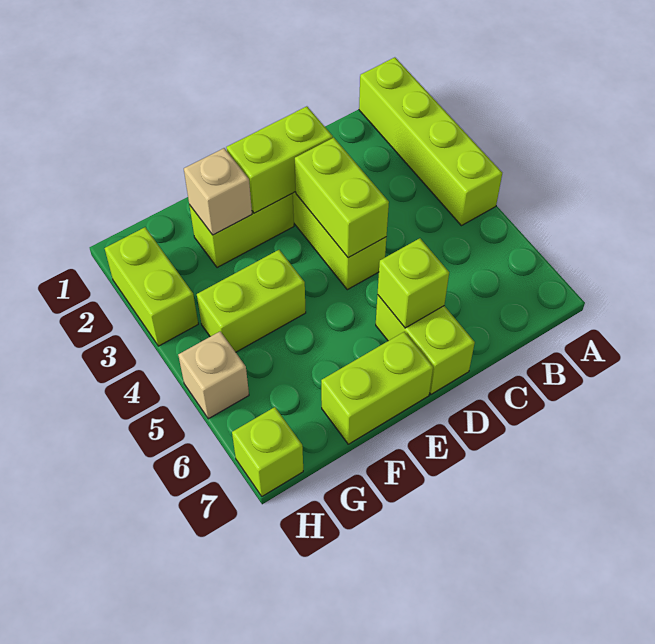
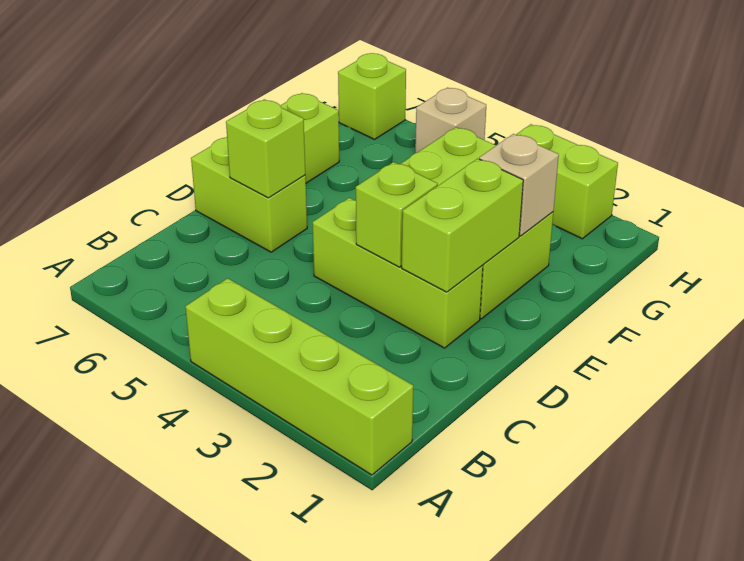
lime 1x2 brick [295,138,389,258] -> lime 1x1 brick [356,162,438,267]

